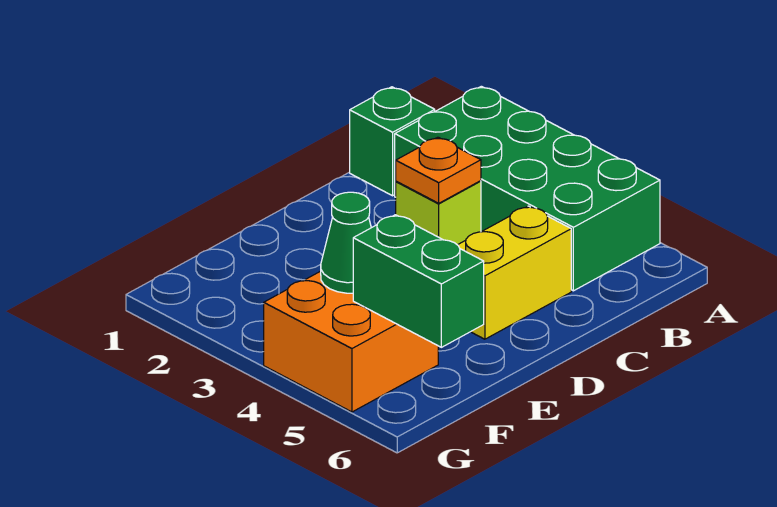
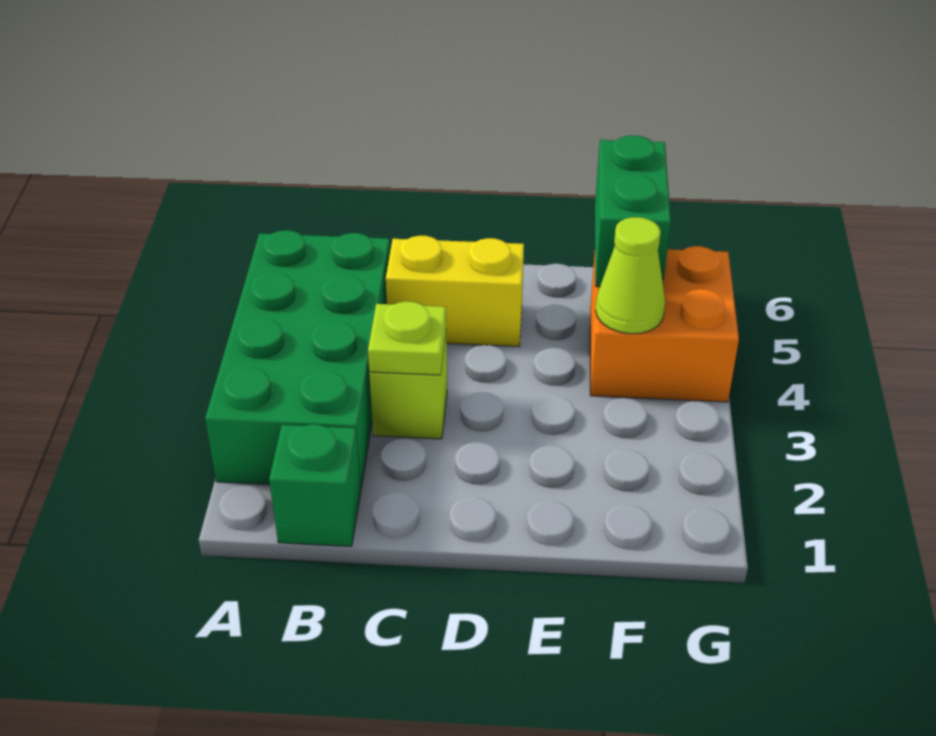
orange 1x1 plate [396,137,481,203] -> lime 1x1 plate [368,301,446,375]
green 1x1 cone [321,192,371,293] -> lime 1x1 cone [596,217,665,334]

